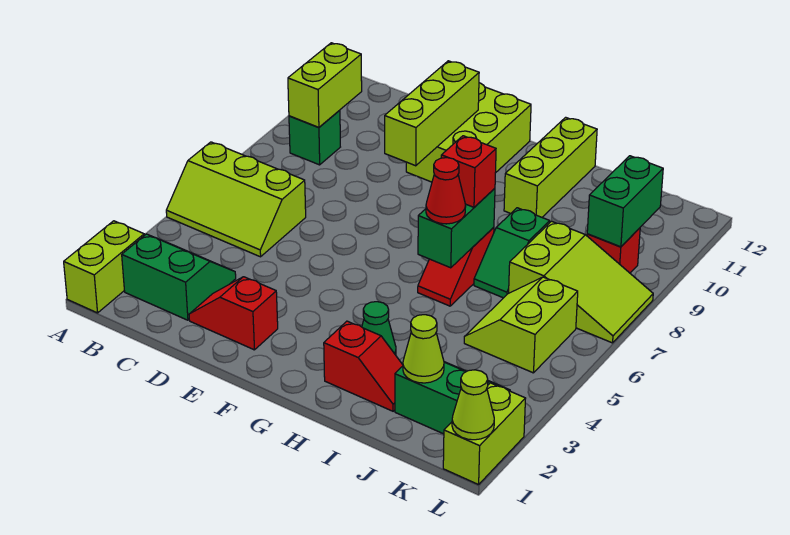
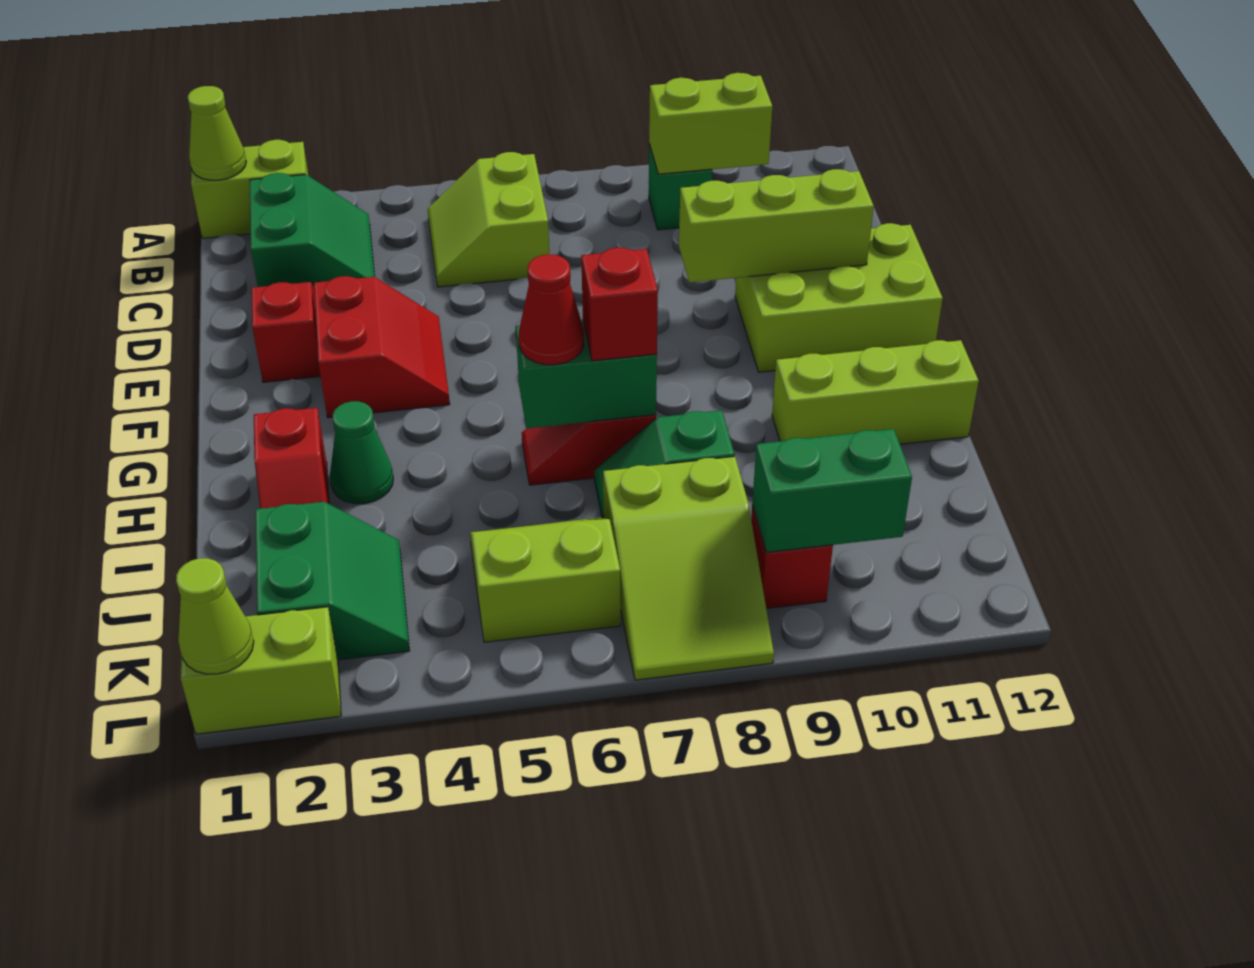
lime 2x3 slope [166,142,306,257] -> lime 2x2 slope [428,152,549,287]
none -> red 2x2 slope [314,276,450,418]
lime 1x1 cone [403,315,444,383] -> lime 1x1 cone moved to [188,86,246,180]

